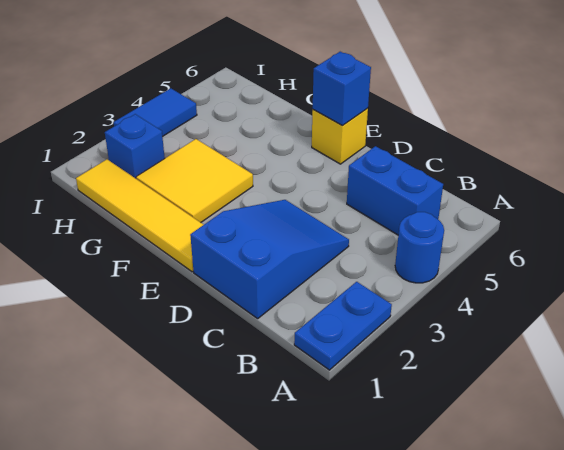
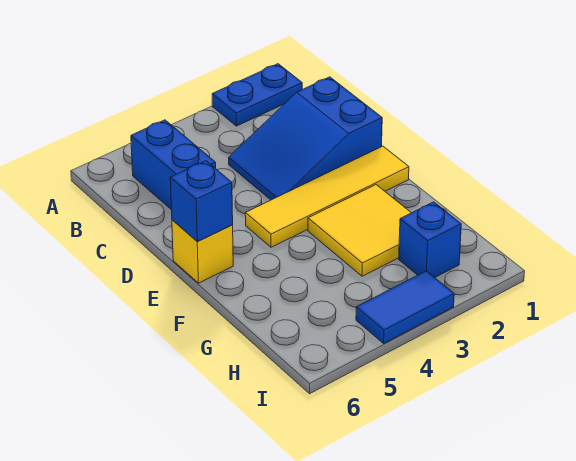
blue 1x1 round brick [395,212,444,283] -> none
yellow 1x4 tile [76,159,204,272] -> yellow 1x4 tile turned to [245,146,409,247]

